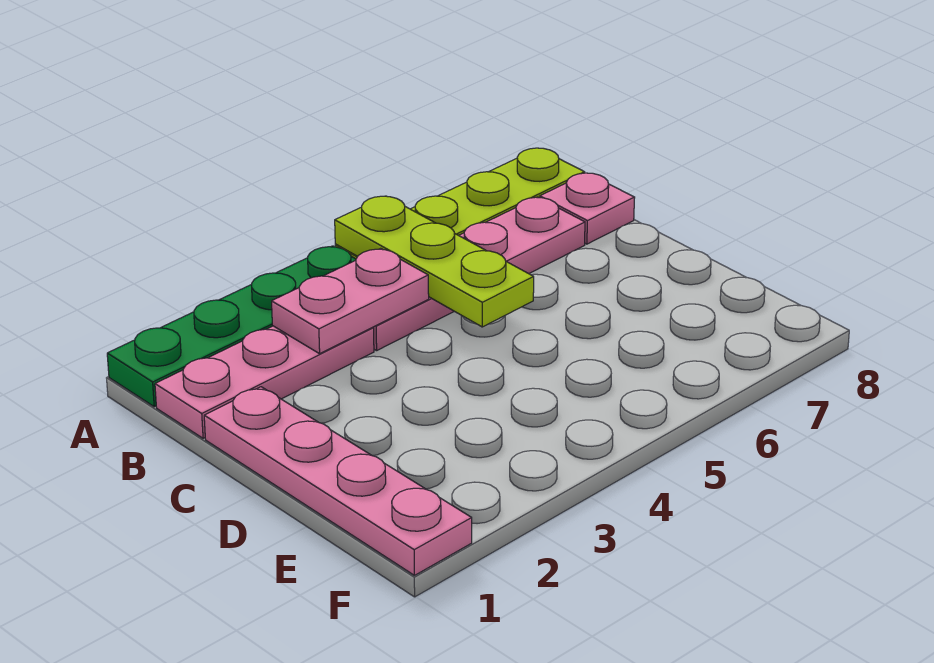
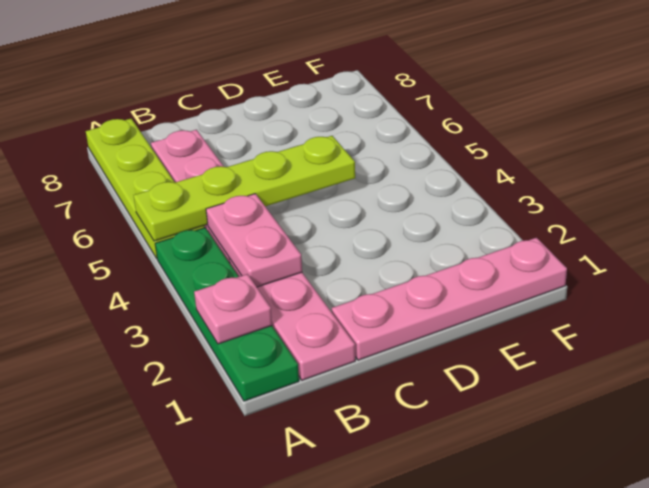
lime 1x3 plate [335,196,534,327] -> lime 1x4 plate [134,136,355,241]
pink 1x1 plate [540,173,635,244] -> pink 1x1 plate moved to [194,274,272,344]

